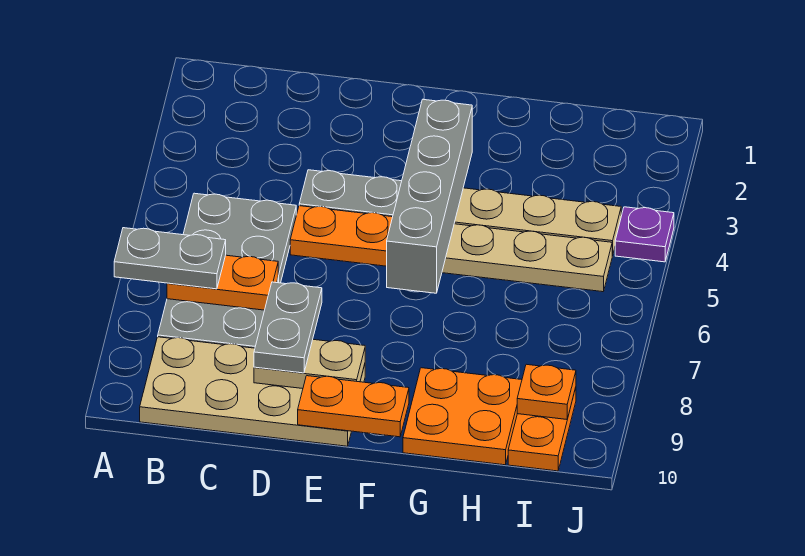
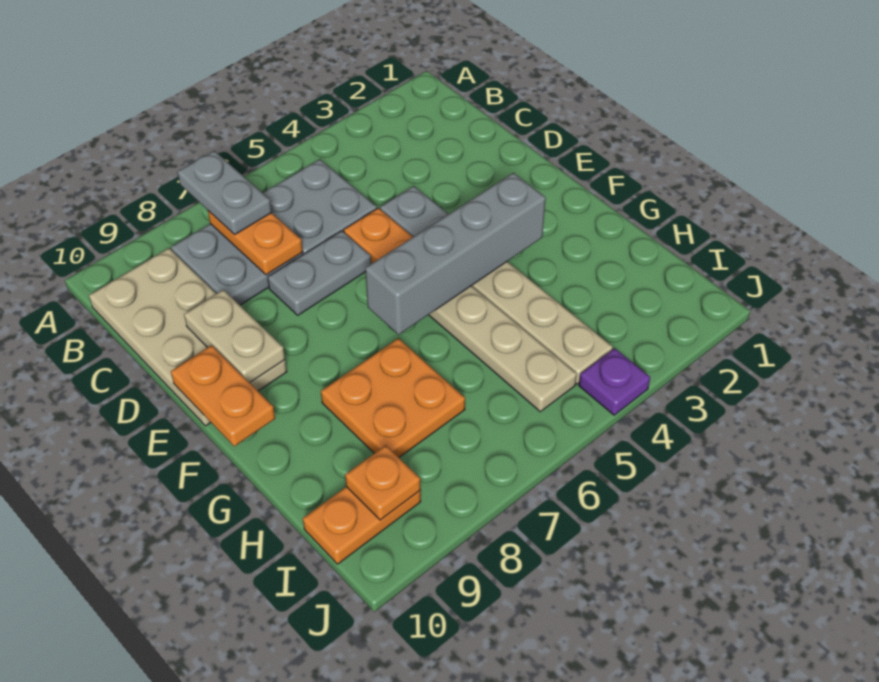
grey 1x2 plate [254,282,322,373] -> grey 1x2 plate moved to [268,231,371,315]
orange 2x2 plate [403,368,522,465] -> orange 2x2 plate moved to [321,338,465,457]

